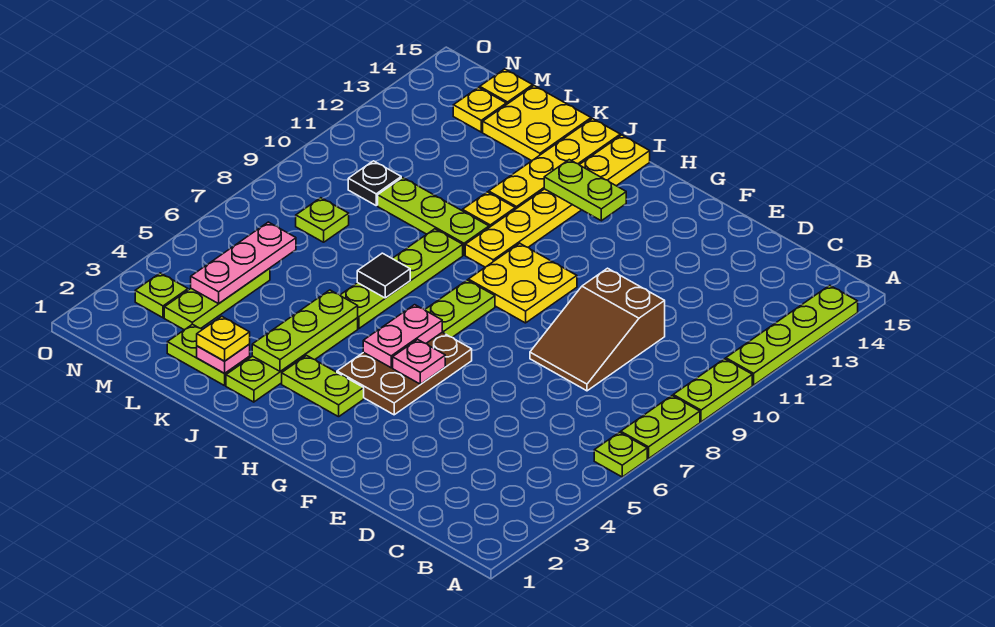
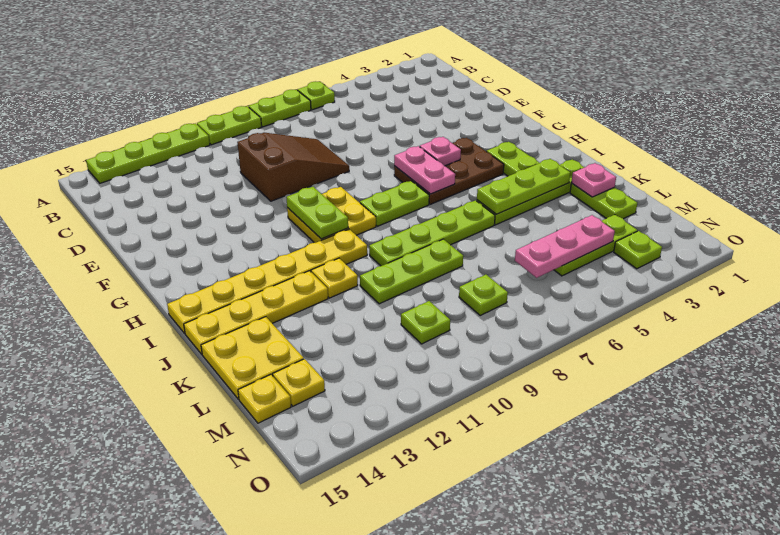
pink 1x2 plate [363,305,442,368] -> pink 1x2 plate turned to [394,146,455,194]
lime 1x2 plate [544,160,626,221] -> lime 1x2 plate moved to [286,187,348,239]
black 1x1 tile [357,253,410,298] -> none
lime 1x3 plate [378,177,489,255] -> lime 1x3 plate turned to [360,239,463,304]
yellow 1x1 plate [197,316,250,361] -> none
black 1x1 plate [348,161,401,205] -> lime 1x1 plate [401,301,450,344]

